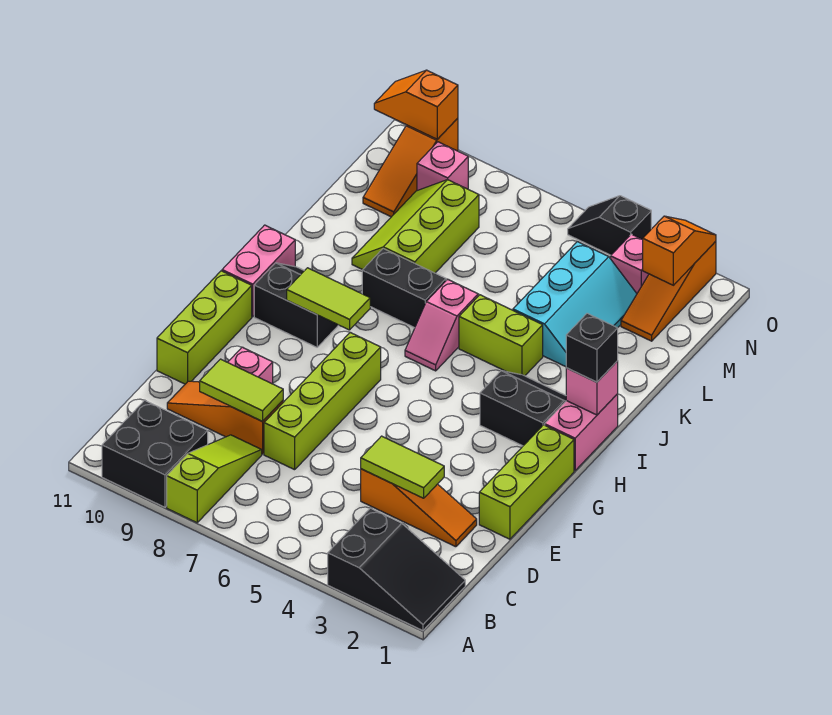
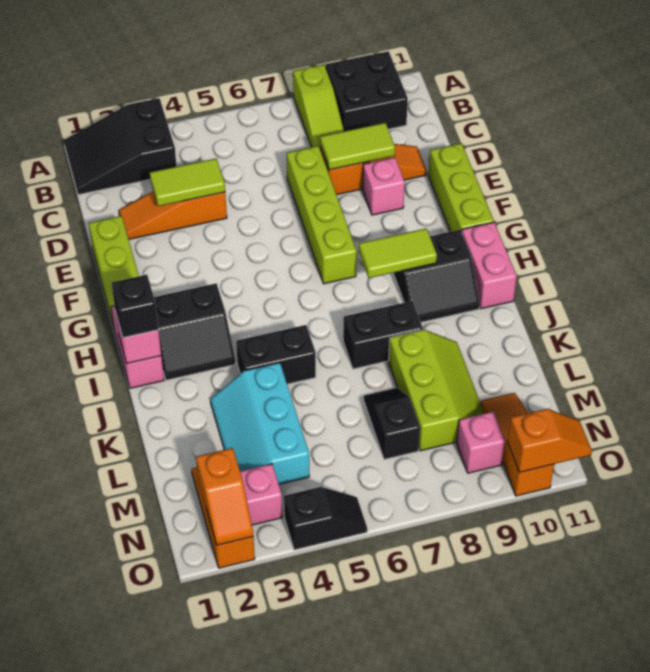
pink 1x2 slope [405,279,478,371] -> none
lime 1x2 brick [459,295,543,376] -> black 1x2 brick [236,325,316,384]
none -> black 1x2 slope [364,388,420,459]

